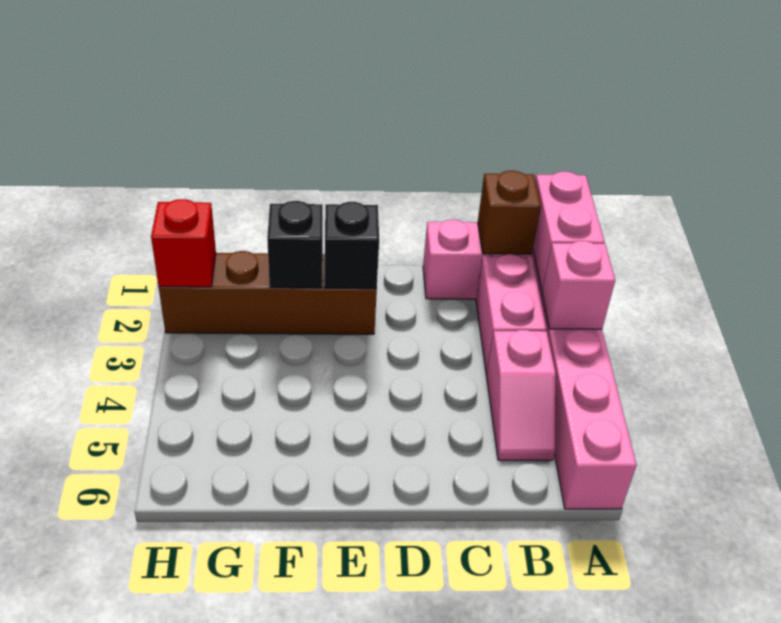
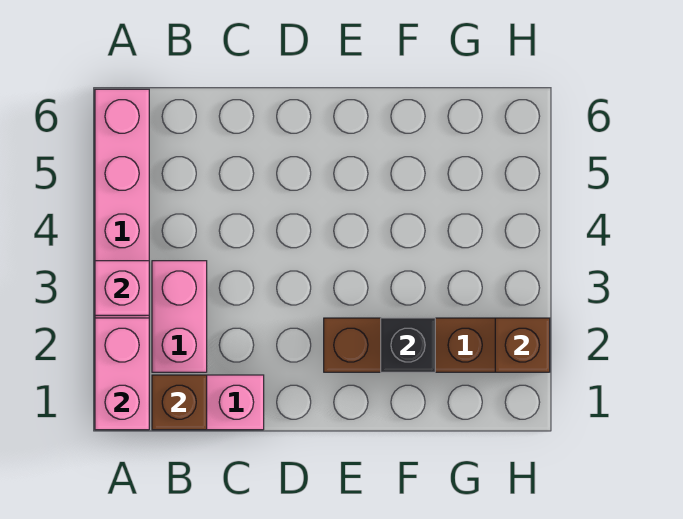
pink 1x2 slope [486,330,555,460] -> none
black 1x1 brick [325,202,379,289] -> none
red 1x1 brick [151,199,216,287] -> brown 1x1 brick [495,318,550,372]

